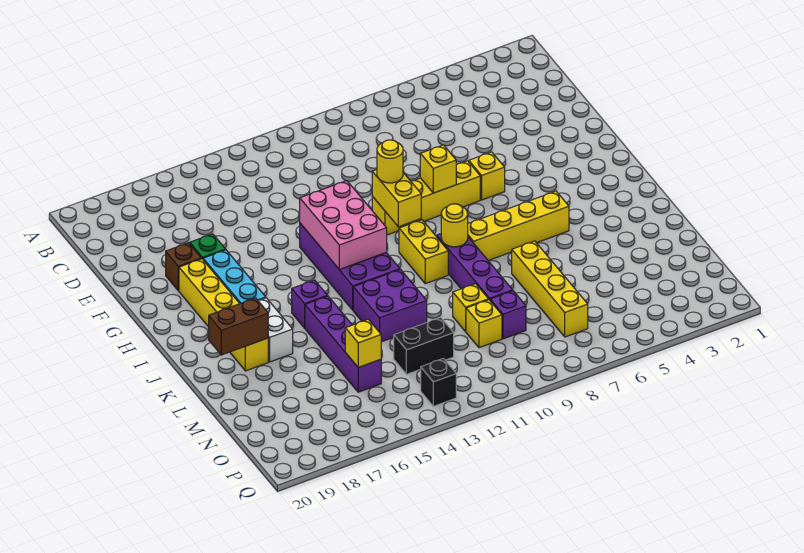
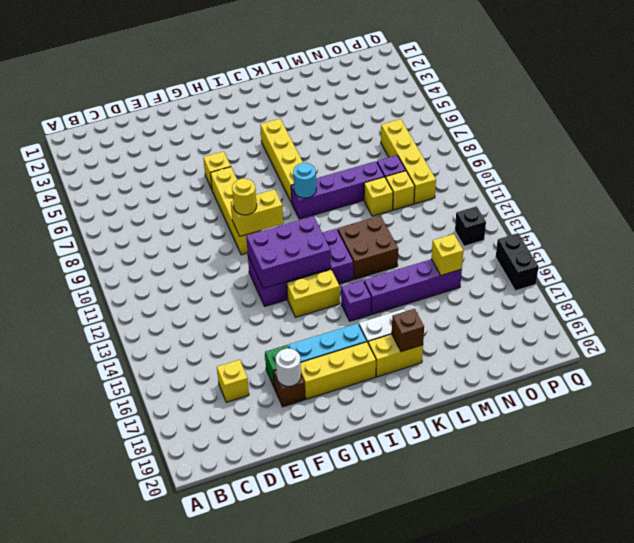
none -> white 1x1 round brick [276,348,301,386]
yellow 1x1 brick [420,145,456,193] -> yellow 1x1 brick moved to [217,360,249,402]
pink 2x3 brick [300,181,387,270] -> purple 2x3 brick [246,216,331,288]
yellow 1x2 brick [399,220,448,284] -> yellow 1x2 brick moved to [287,269,340,317]
yellow 1x1 round brick [441,204,468,247] -> cyan 1x1 round brick [293,163,316,198]
purple 2x2 brick [353,269,427,342] -> brown 2x2 brick [338,216,398,279]
brown 1x2 brick [209,298,268,355] -> brown 1x1 brick [392,309,424,352]
yellow 1x4 brick [512,241,588,337] -> yellow 1x4 brick turned to [381,119,436,204]
black 1x2 brick [394,317,454,374] -> black 1x2 brick moved to [496,233,539,291]

